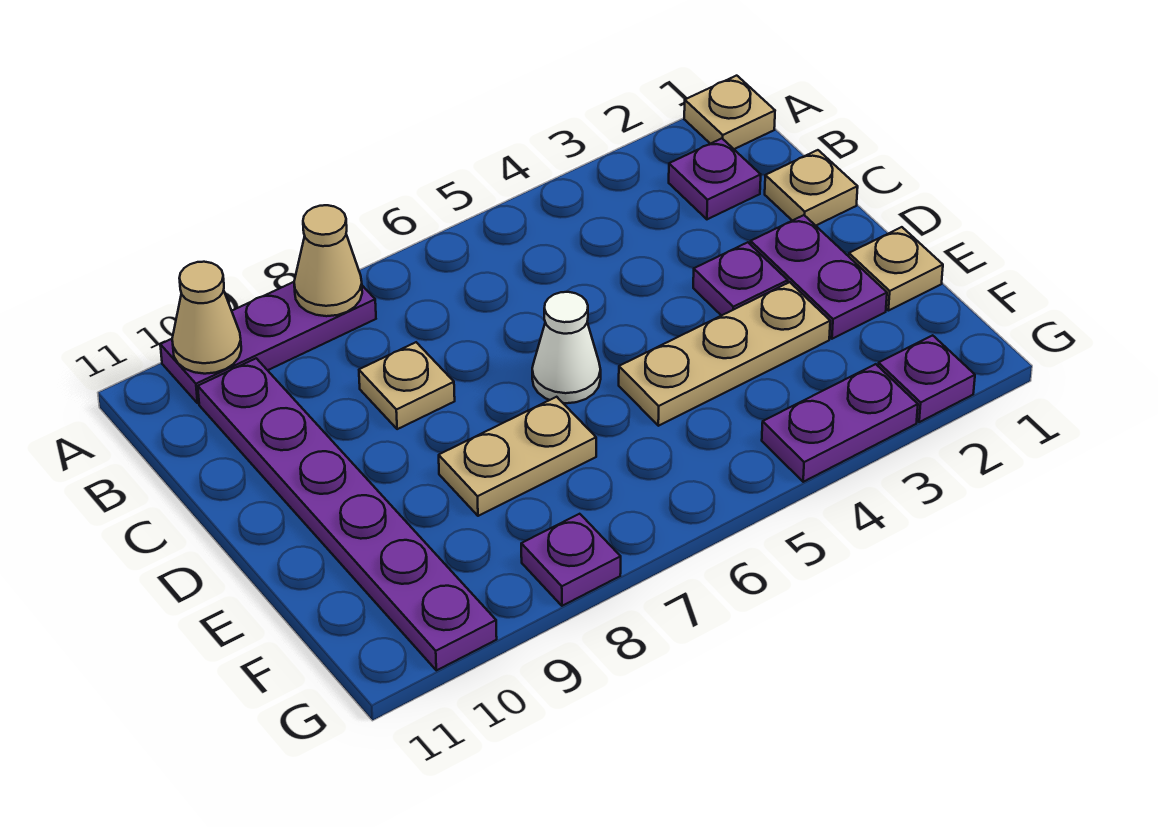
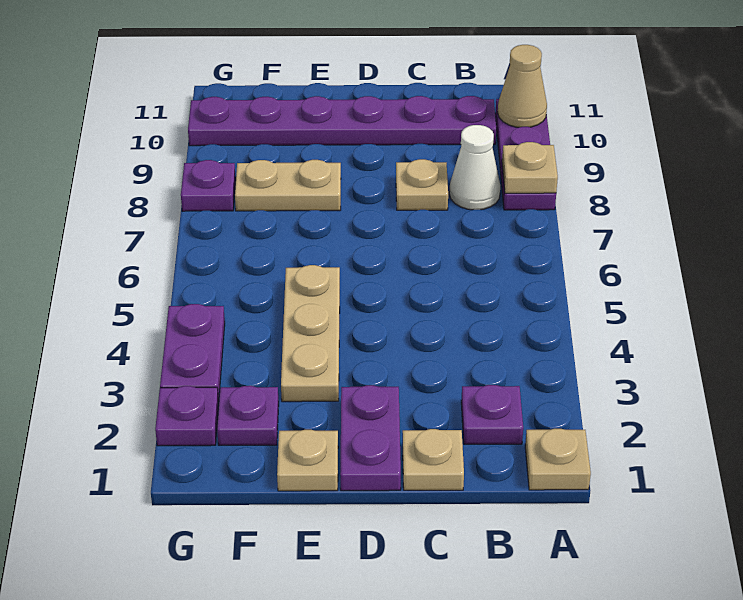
tan 1x1 cone [294,205,362,316] -> tan 1x1 plate [502,142,558,193]
purple 1x2 plate [750,215,887,339] -> purple 1x2 plate turned to [340,385,401,491]
purple 1x1 plate [693,242,788,316] -> purple 1x1 plate moved to [217,386,279,445]
white 1x1 cone [532,292,601,403] -> white 1x1 cone moved to [449,125,500,210]
tan 1x2 plate [439,397,596,516] -> tan 1x2 plate turned to [235,160,341,211]

